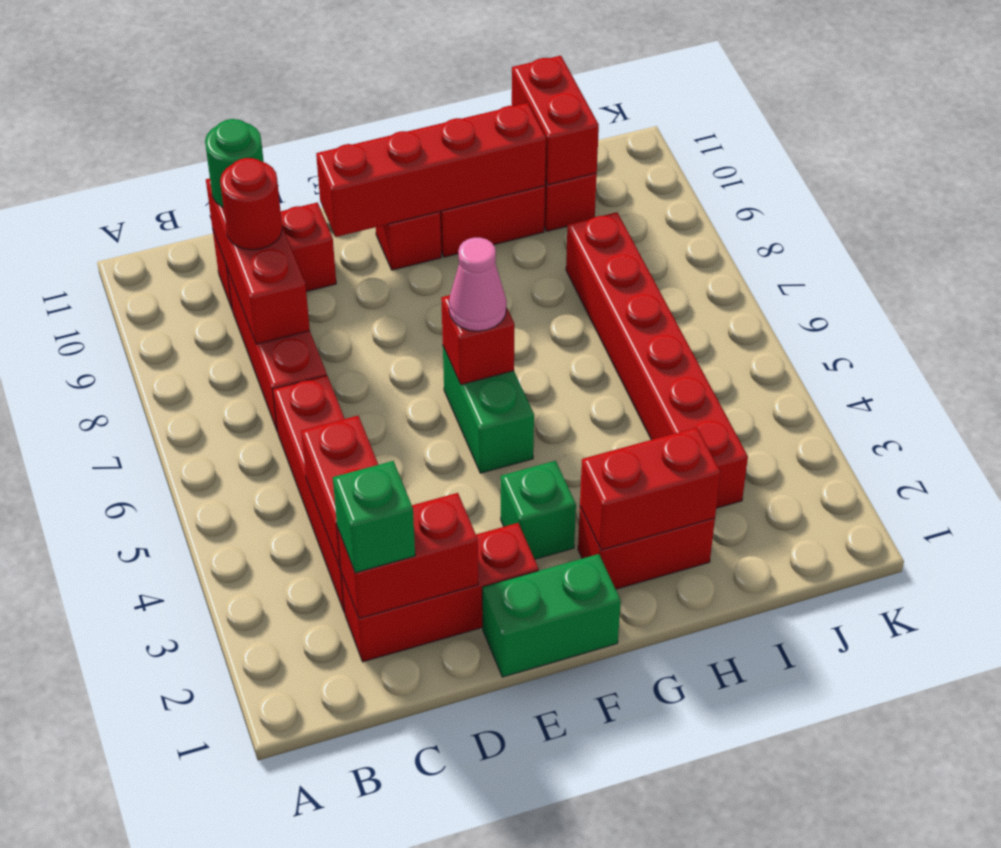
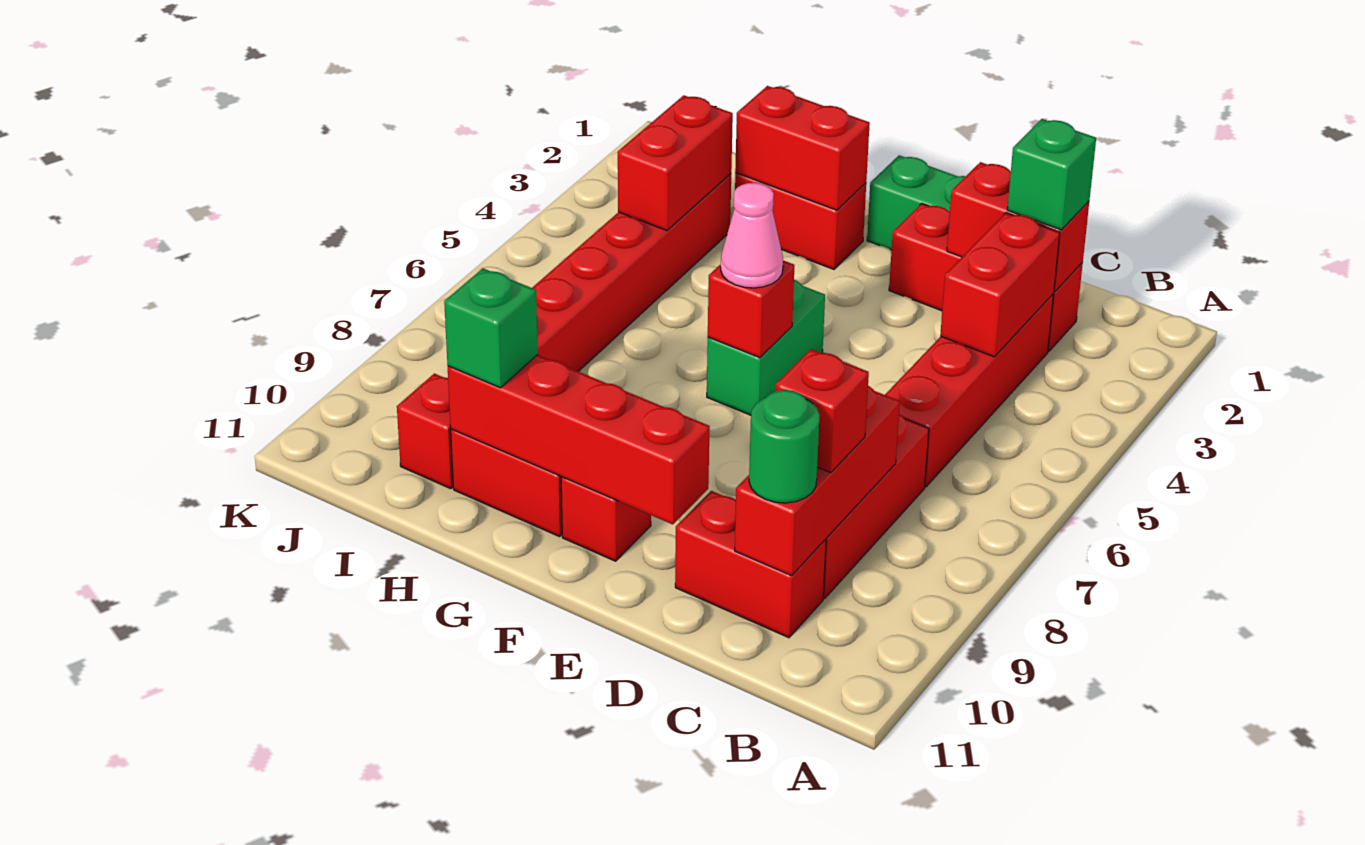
red 1x1 round brick [220,158,282,250] -> red 1x1 brick [775,349,869,473]
green 1x1 brick [501,461,576,559] -> green 1x1 brick moved to [444,268,538,388]
red 1x2 brick [512,56,599,185] -> red 1x2 brick moved to [618,95,733,231]

